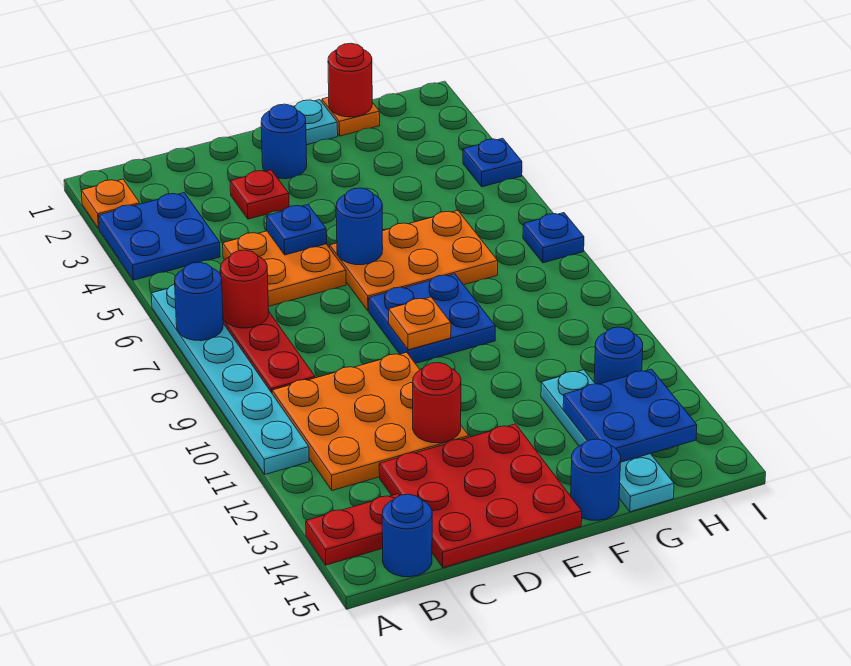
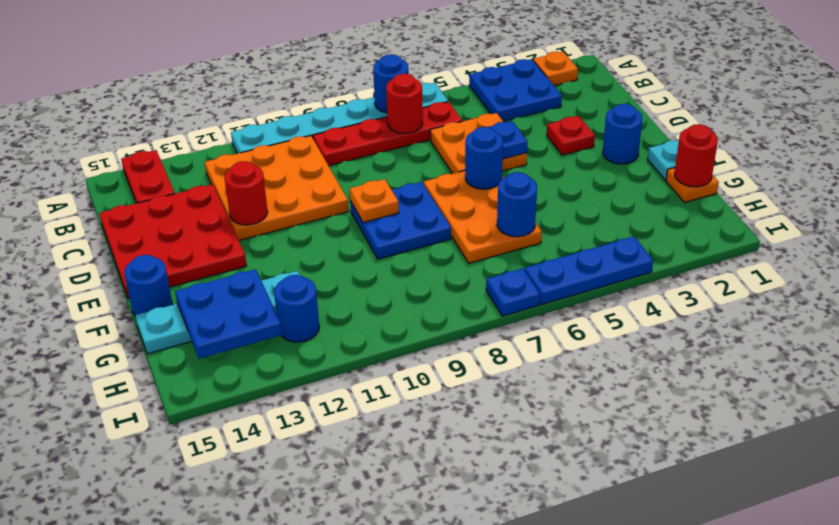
blue 1x1 round brick [382,494,432,577] -> blue 1x1 round brick moved to [497,172,537,237]
blue 1x1 plate [463,138,522,187] -> blue 1x3 plate [525,237,653,305]

